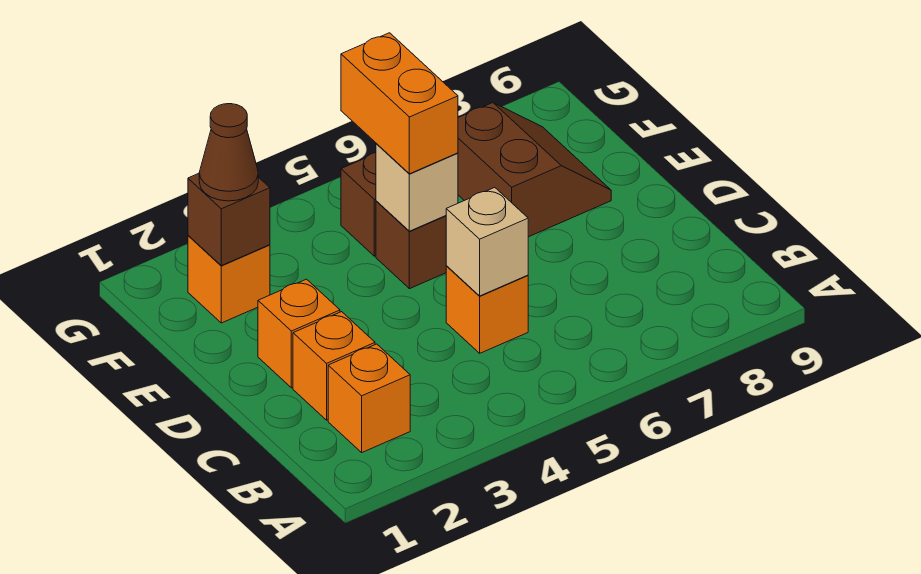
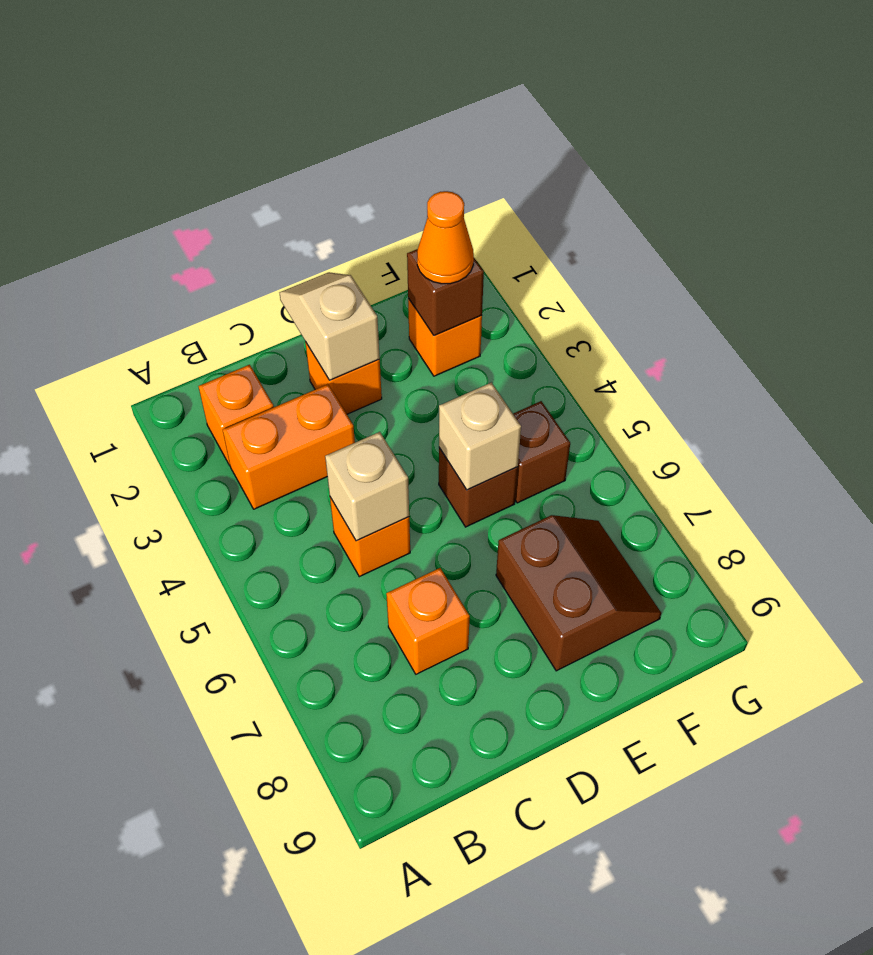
orange 1x1 brick [293,312,375,420] -> orange 1x1 brick moved to [386,568,470,674]
none -> tan 1x2 slope [280,272,380,380]
orange 1x2 brick [341,33,458,174] -> orange 1x2 brick moved to [223,384,355,509]
brown 2x2 slope [458,103,611,237] -> brown 2x2 slope turned to [496,515,661,671]
brown 1x1 cone [199,104,258,201] -> orange 1x1 cone [417,191,474,284]

